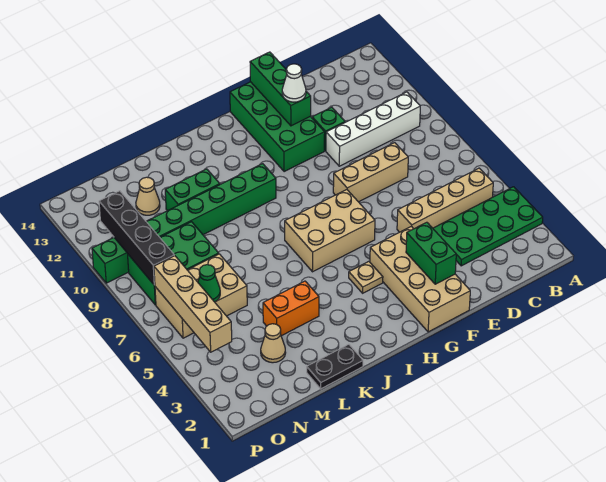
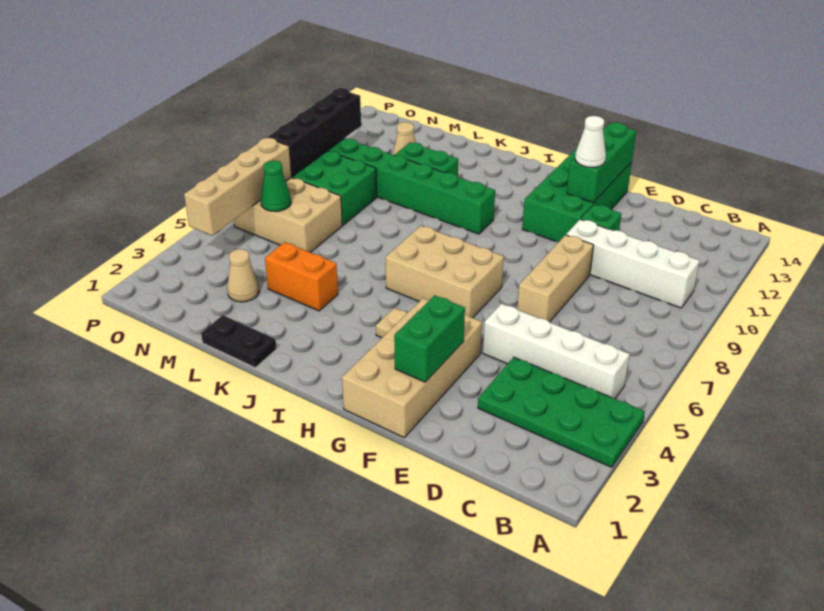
tan 1x4 brick [397,168,493,232] -> white 1x4 brick [483,304,630,399]
tan 1x3 brick [333,143,408,202] -> tan 1x3 brick turned to [517,235,594,322]

